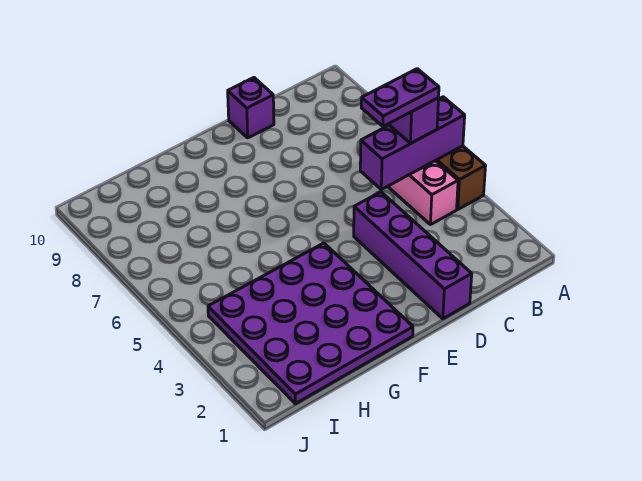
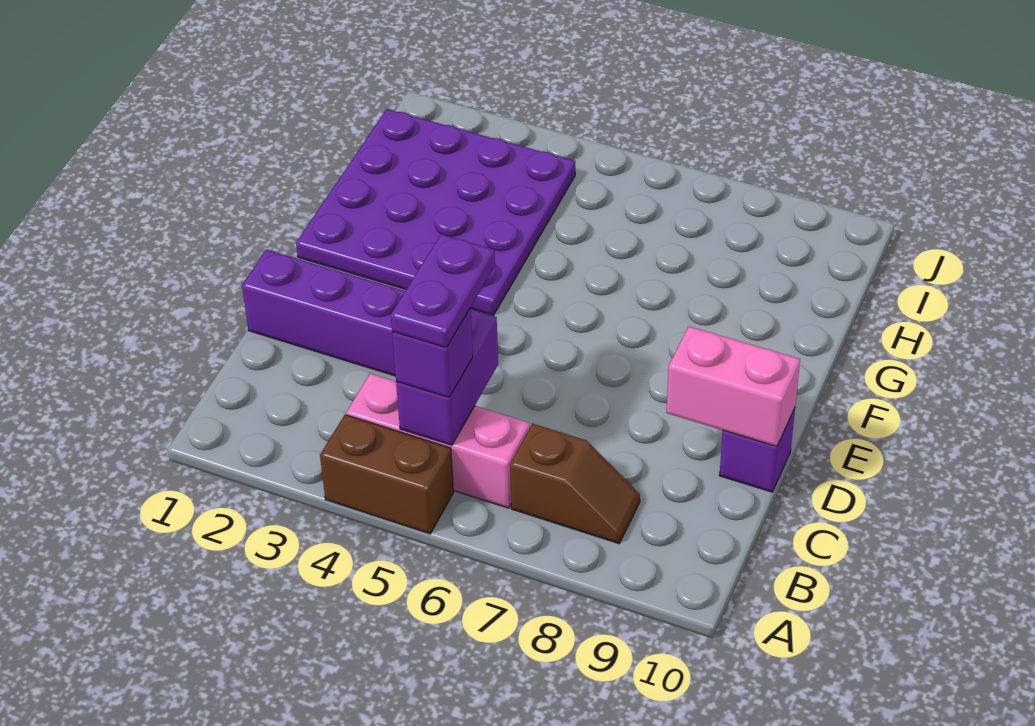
purple 1x3 brick [360,97,465,189] -> purple 1x2 brick [396,309,498,445]
none -> brown 1x2 slope [510,424,640,543]
none -> pink 1x2 brick [666,327,800,446]

